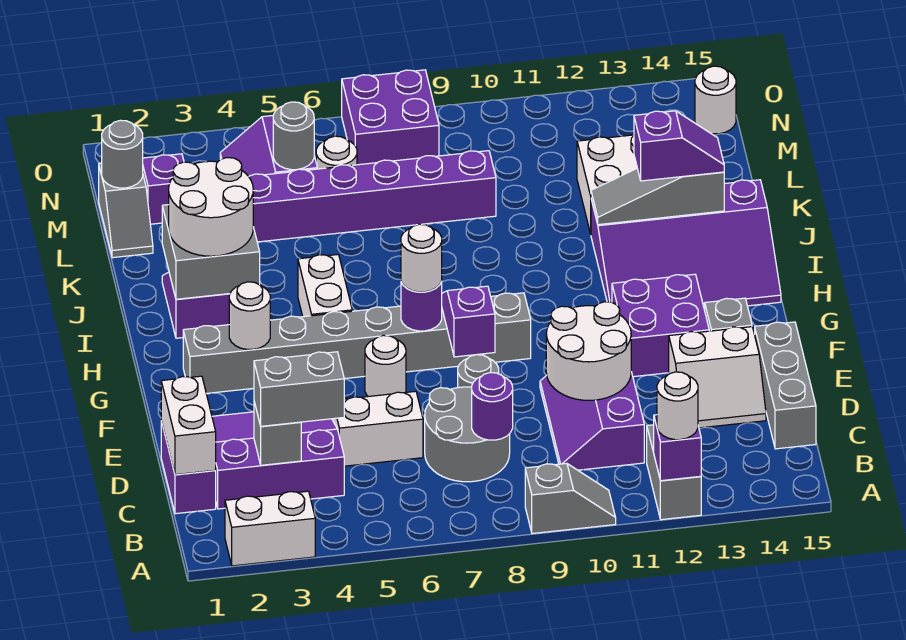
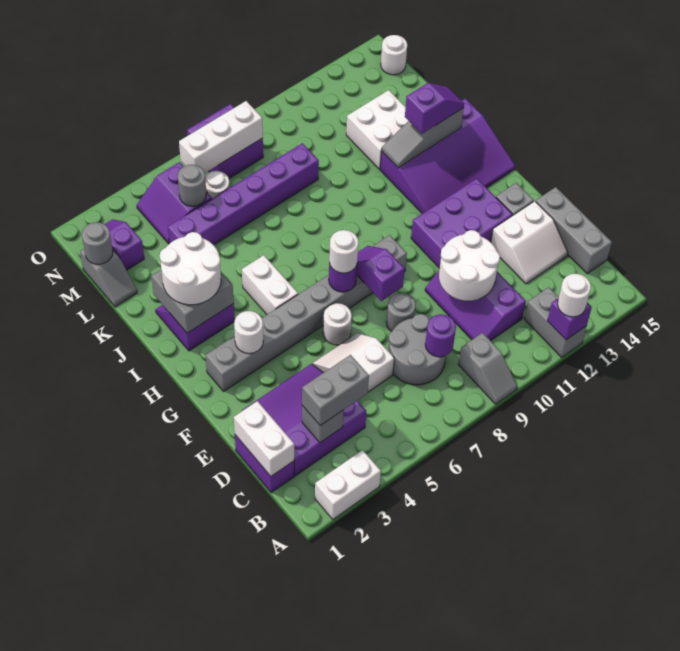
grey 1x2 slope [525,463,616,534] -> grey 1x2 slope turned to [458,333,517,404]
purple 2x2 brick [612,274,709,377] -> purple 2x3 brick [411,178,513,268]
none -> white 1x3 brick [179,101,263,173]

